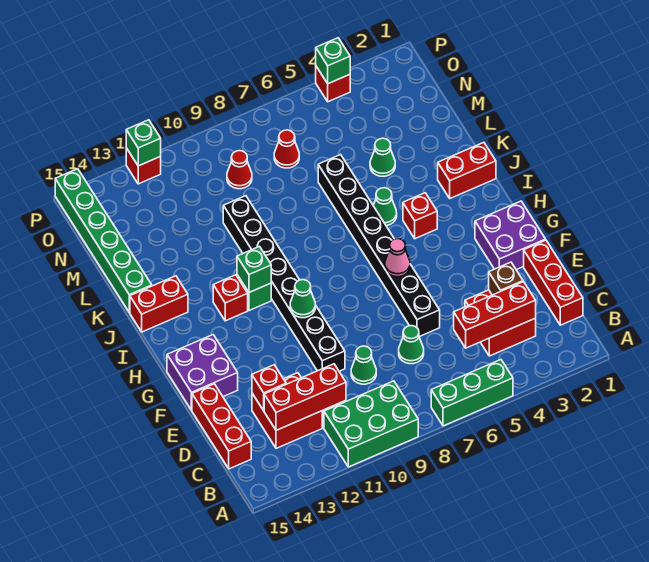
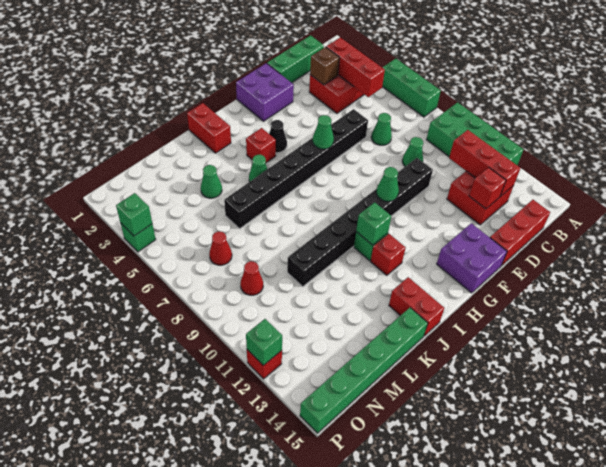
green 2x3 brick [324,381,418,467] -> green 2x4 brick [427,103,523,165]
red 1x3 brick [524,240,583,325] -> green 1x3 brick [267,35,324,83]
pink 1x1 cone [385,239,410,277] -> green 1x1 cone [313,115,334,149]
none -> black 1x1 cone [269,120,287,153]
red 1x1 brick [316,67,350,102] -> green 1x1 brick [121,224,156,252]

